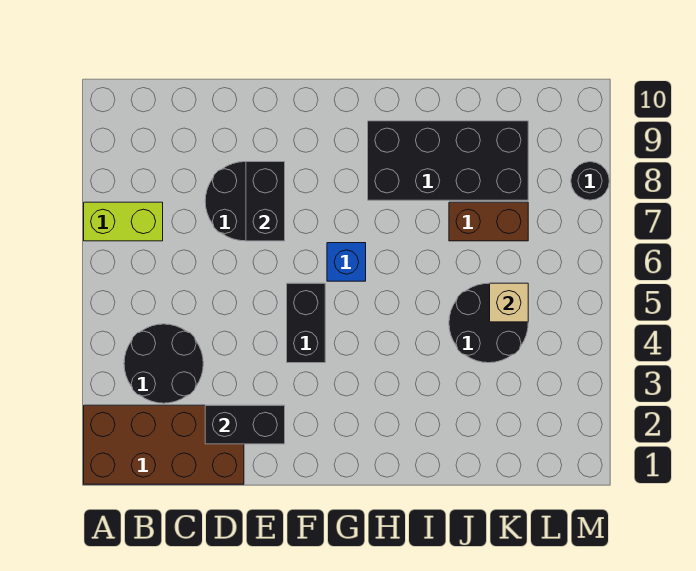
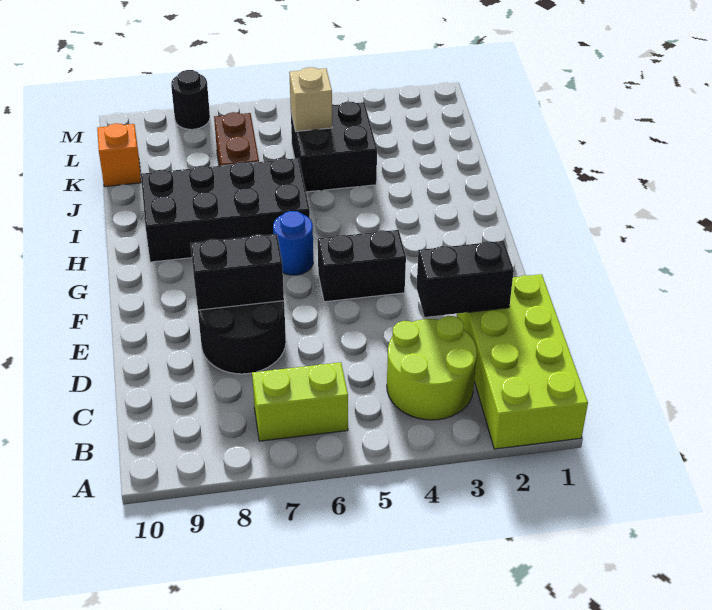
brown 2x4 brick [84,405,244,484] -> lime 2x4 brick [457,274,588,449]
lime 1x2 brick [84,202,163,241] -> lime 1x2 brick turned to [252,362,348,441]
black 2x2 round brick [124,324,203,403] -> lime 2x2 round brick [387,316,477,420]
black 1x2 brick [205,405,285,444] -> black 1x2 brick turned to [417,241,514,317]
blue 1x1 brick [327,243,366,281] -> blue 1x1 round brick [273,211,313,275]
black 2x4 brick [368,121,528,200] -> black 2x4 brick turned to [141,158,310,262]
black 2x2 round brick [449,283,528,363] -> black 2x2 brick [291,102,377,192]
none -> orange 1x1 brick [97,123,141,187]

